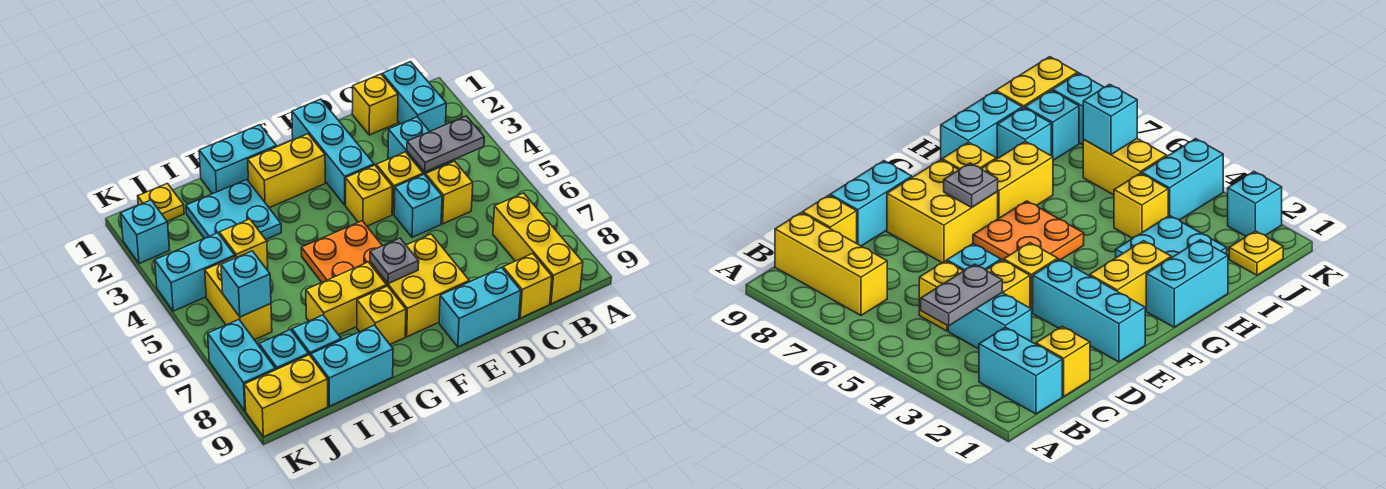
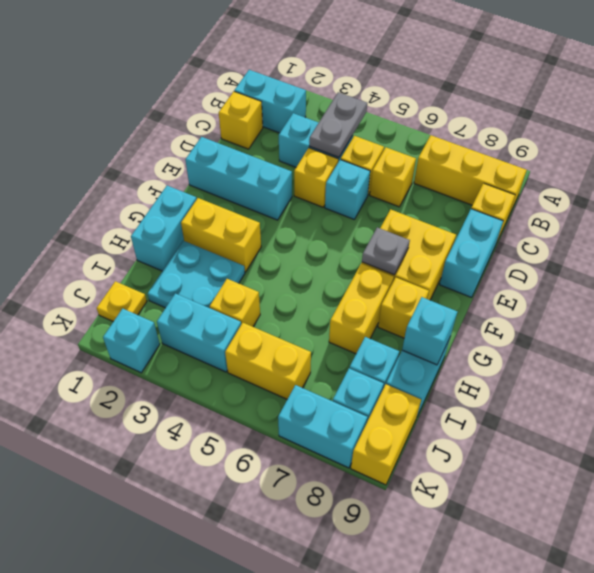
yellow 1x1 brick [346,165,393,226] -> yellow 1x1 brick moved to [370,147,416,207]
yellow 1x2 brick [248,134,325,208] -> yellow 1x2 brick turned to [181,198,261,272]
orange 2x2 plate [301,221,382,282] -> none
cyan 1x2 brick [155,233,235,311] -> cyan 1x2 brick turned to [157,293,241,372]
cyan 1x1 brick [221,251,271,317] -> cyan 1x1 brick moved to [402,297,458,365]

